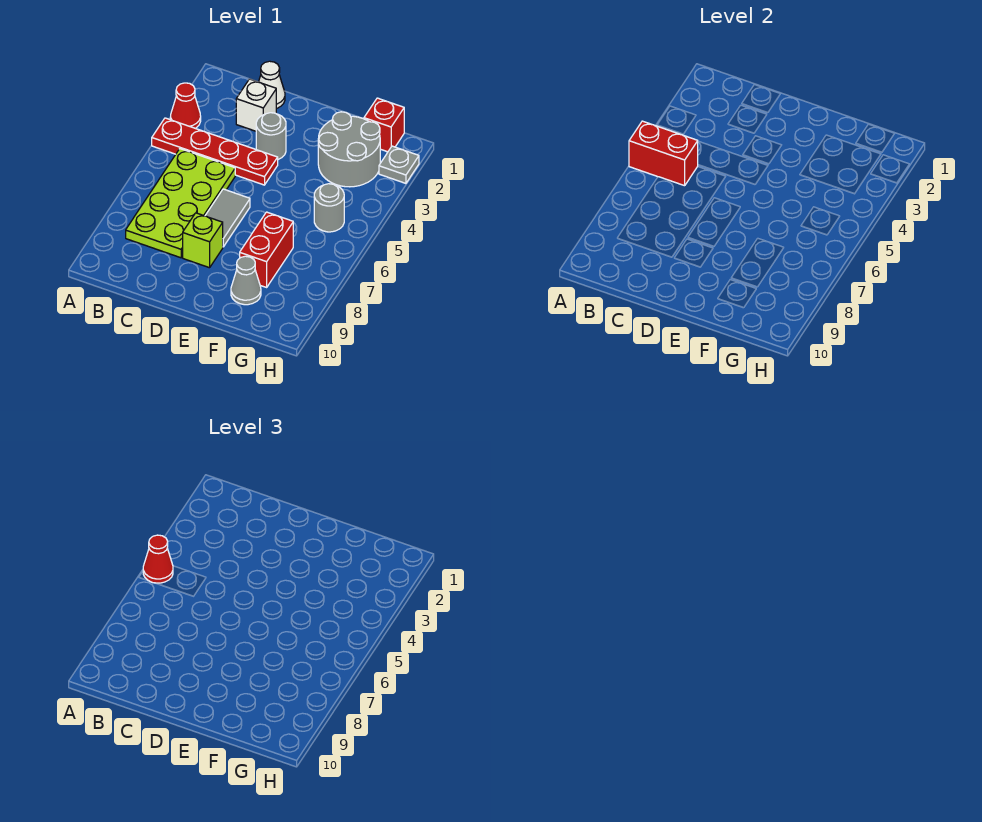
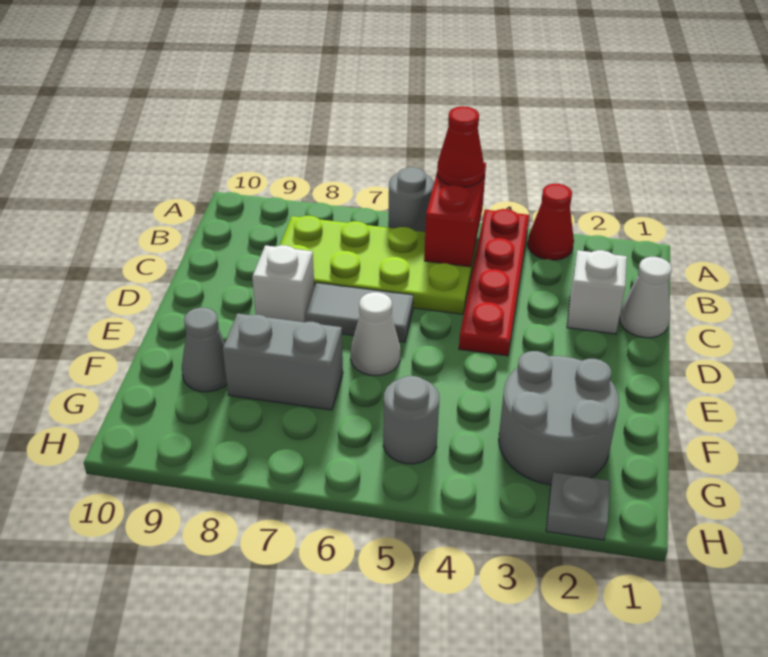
grey 1x1 round brick [256,113,286,160] -> grey 1x1 round brick moved to [388,167,434,232]
lime 1x1 brick [183,213,223,268] -> white 1x1 brick [252,245,314,322]
none -> white 1x1 cone [351,292,401,375]
red 1x2 brick [240,212,293,287] -> grey 1x2 brick [223,313,343,410]
red 1x1 brick [364,98,404,152] -> none

